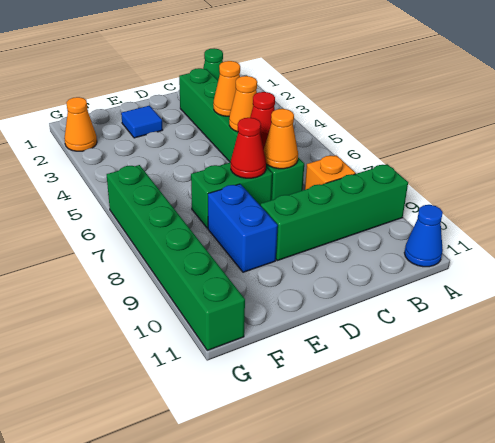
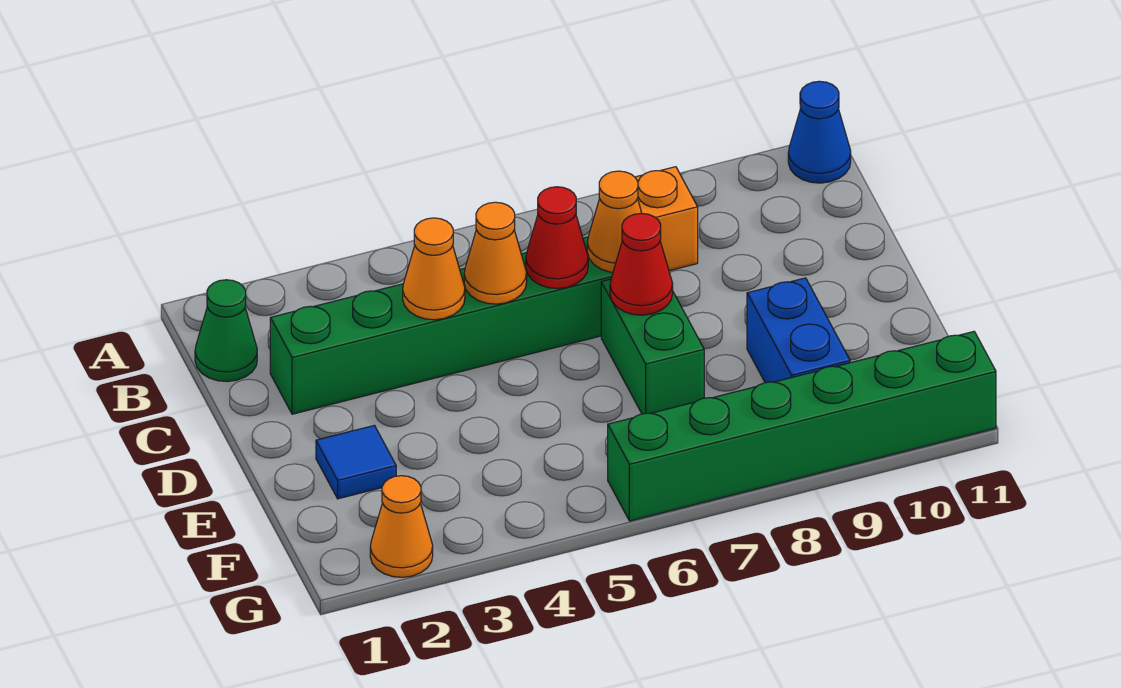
green 1x4 brick [260,164,408,261] -> none
blue 1x2 brick [208,184,278,272] -> blue 1x2 brick turned to [747,278,850,383]

